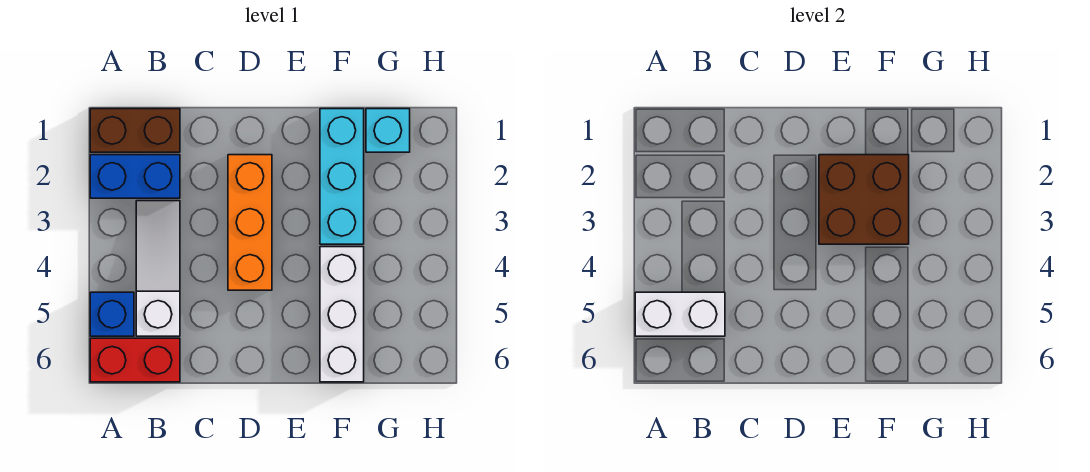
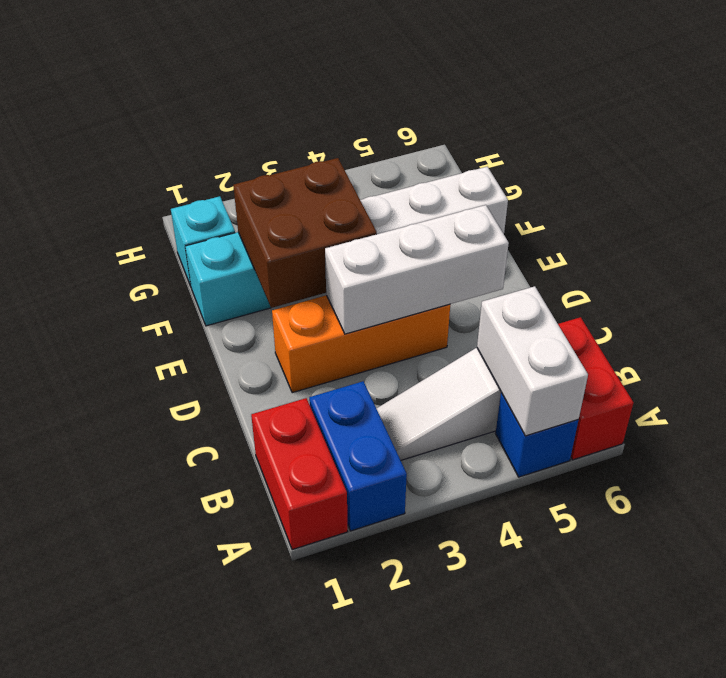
brown 1x2 brick [90,109,180,152] -> red 1x2 brick [251,398,348,550]
none -> white 1x3 brick [325,205,509,334]

